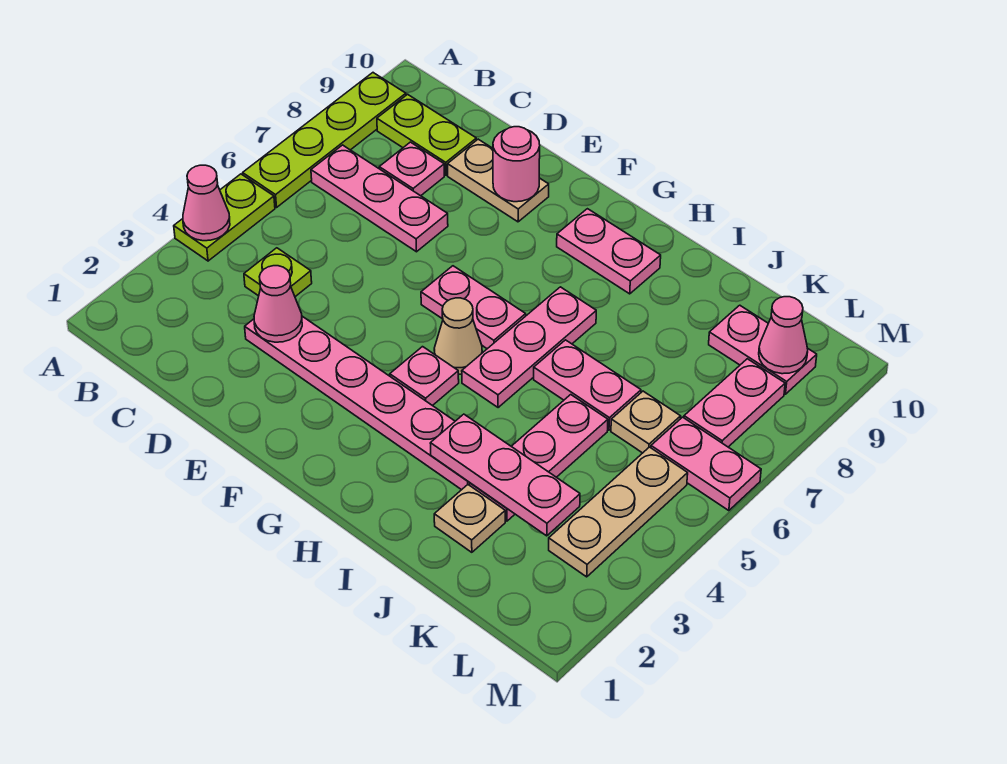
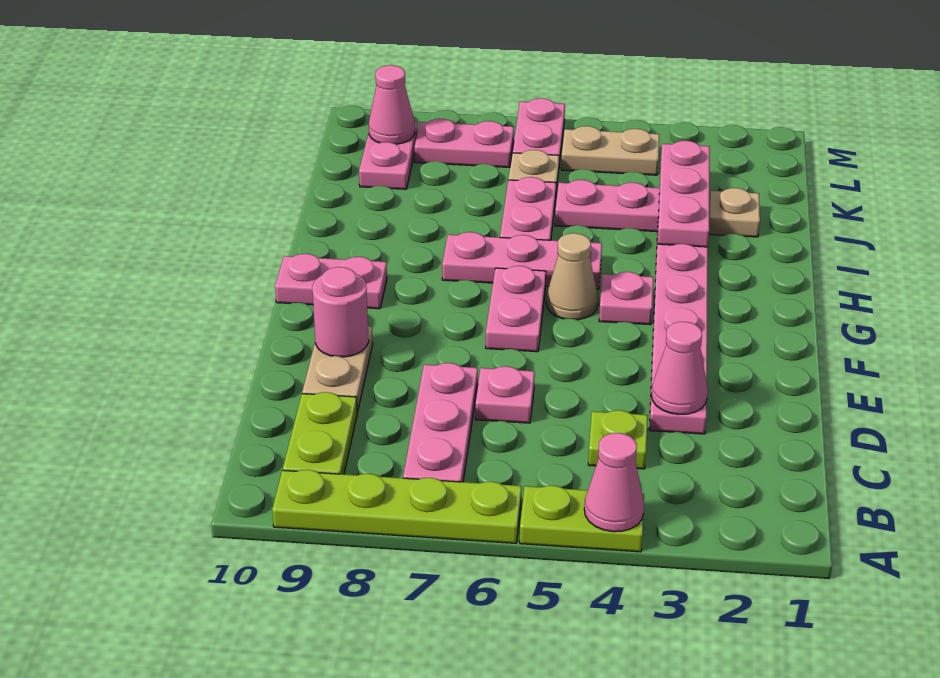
pink 1x1 plate [379,142,444,196] -> pink 1x1 plate moved to [475,366,535,423]
pink 1x2 plate [557,209,661,294] -> pink 1x2 plate turned to [275,254,387,309]
tan 1x3 plate [549,447,688,577] -> tan 1x2 plate [561,126,660,175]

